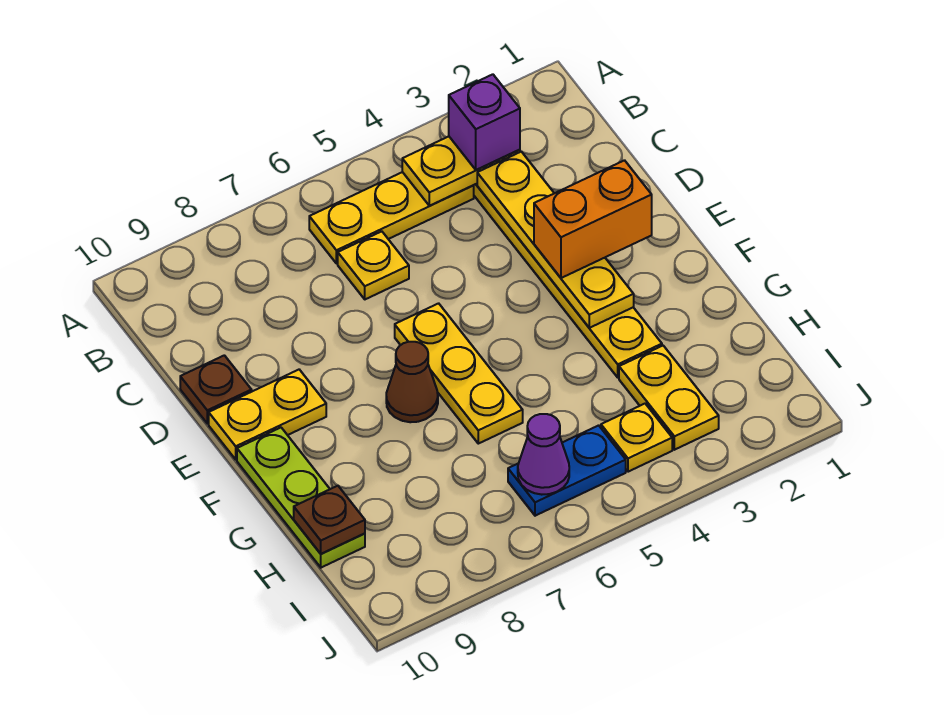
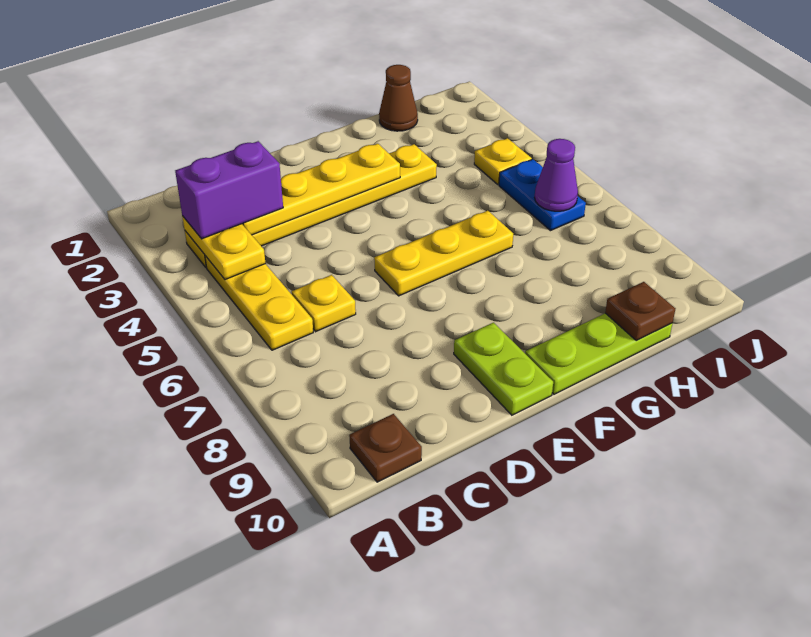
purple 1x1 brick [449,74,520,170] -> purple 1x2 brick [175,141,283,239]
brown 1x1 plate [180,355,252,424] -> brown 1x1 plate moved to [349,414,422,482]
orange 1x2 brick [534,160,652,278] -> none
yellow 1x2 plate [209,370,326,459] -> lime 1x2 plate [454,323,553,415]
brown 1x1 cone [386,342,438,422] -> brown 1x1 cone moved to [379,65,418,131]
yellow 1x2 plate [619,346,719,450] -> none

